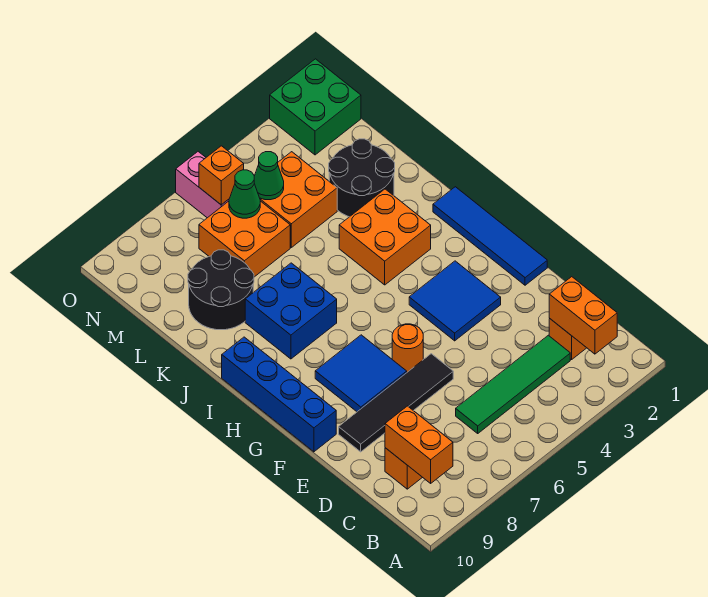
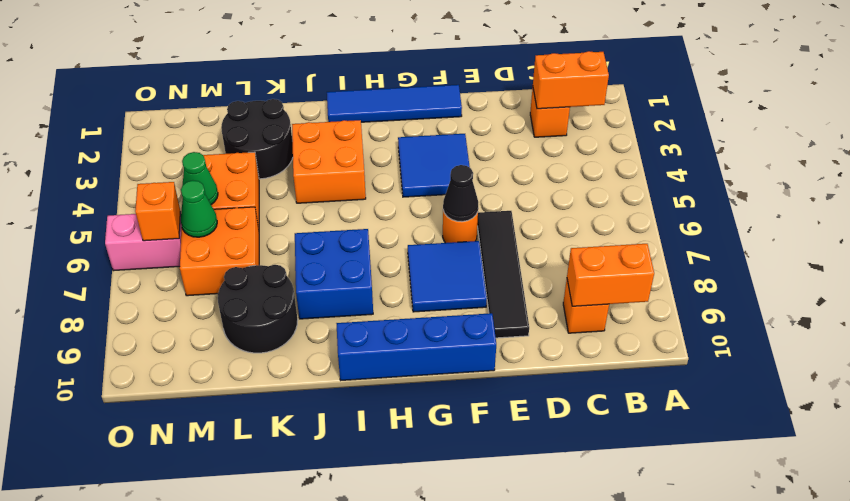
green 1x4 tile [456,335,570,433] -> none
none -> black 1x1 cone [443,165,478,222]
green 2x2 brick [270,59,361,155] -> none

